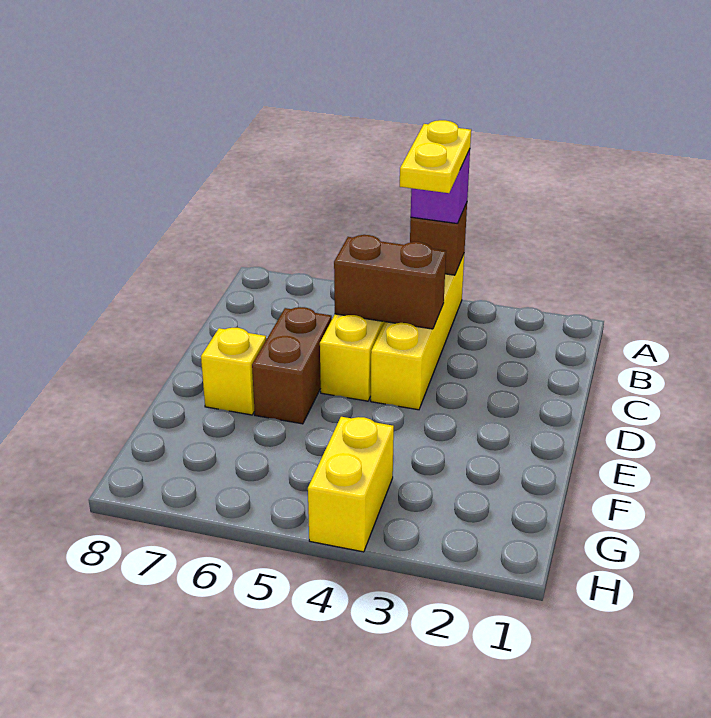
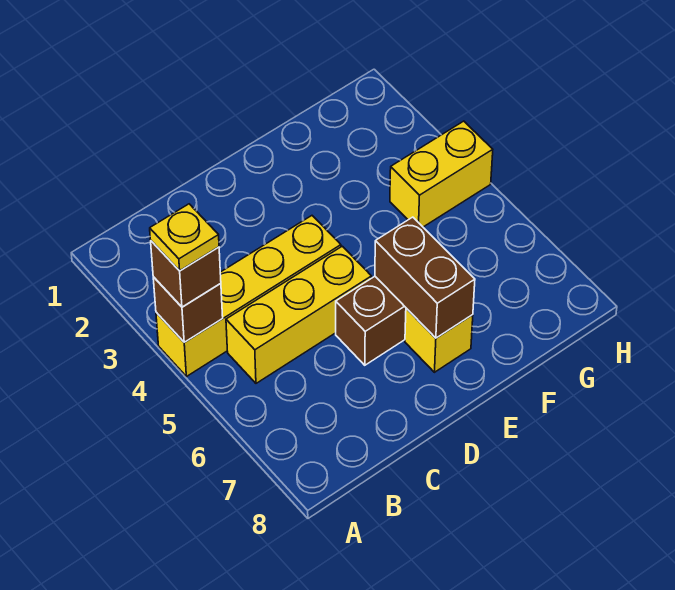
purple 1x1 brick [411,149,470,224] -> brown 1x1 brick [151,241,221,307]
yellow 1x2 plate [400,120,471,193] -> yellow 1x1 plate [150,204,219,271]
brown 1x2 brick [334,235,446,329] -> brown 1x2 brick moved to [375,217,475,338]

